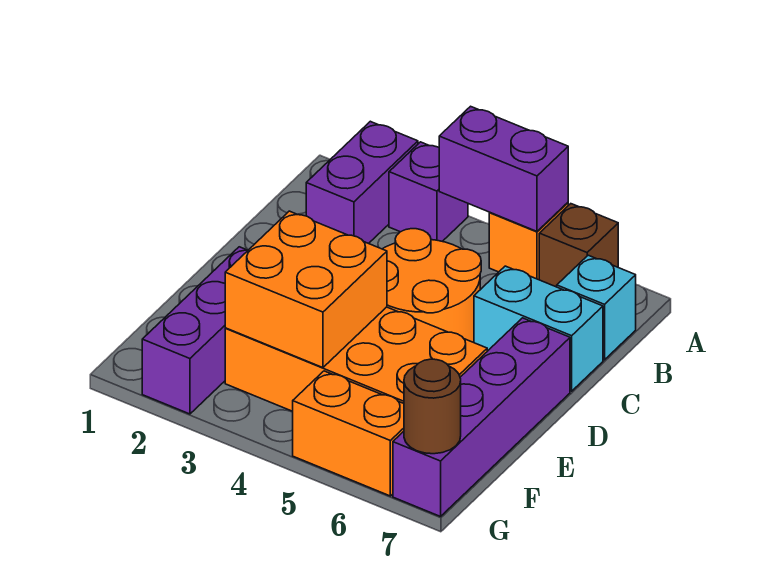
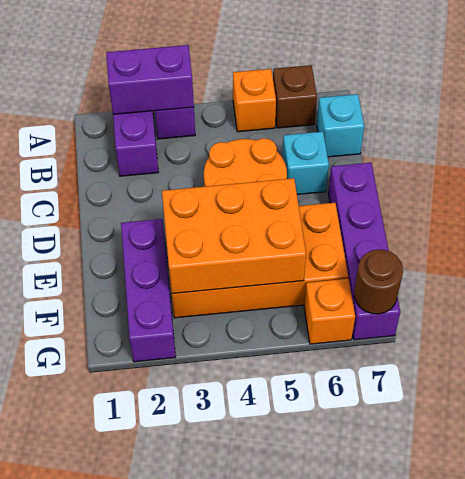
purple 1x2 brick [439,106,568,231] -> purple 1x2 brick moved to [106,45,194,114]
cyan 1x2 brick [474,266,603,391] -> cyan 1x1 brick [282,132,329,194]
orange 2x2 brick [225,211,387,368] -> orange 2x3 brick [162,178,306,294]
orange 1x2 brick [293,371,404,496] -> orange 1x1 brick [304,279,355,344]

